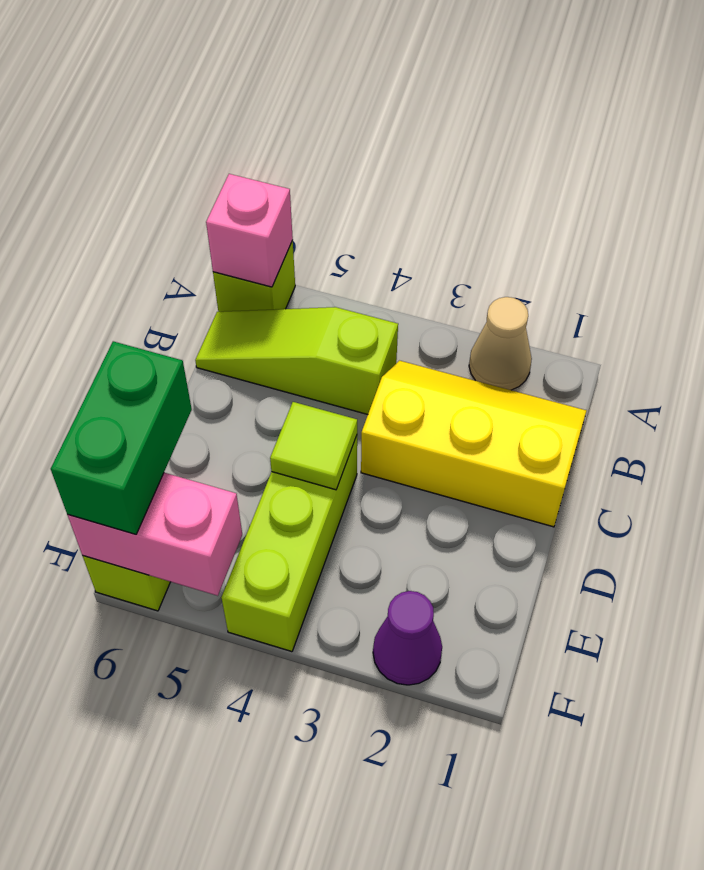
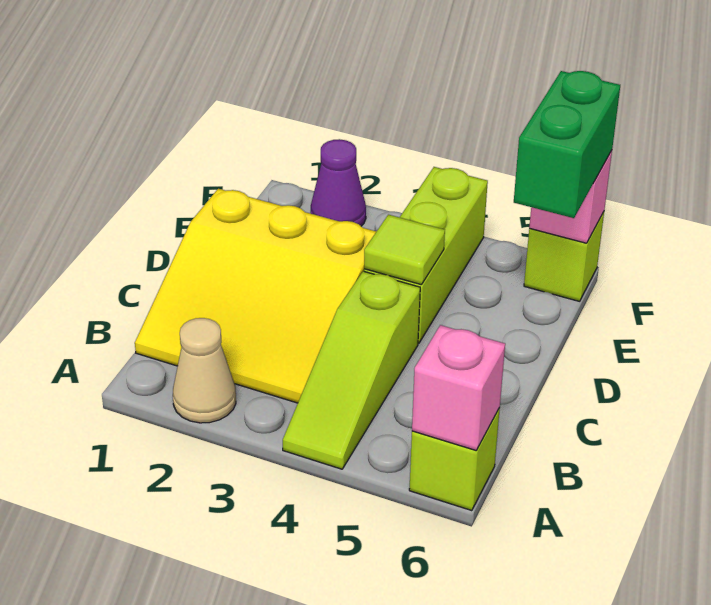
yellow 2x3 slope [361,361,586,527] -> yellow 3x3 slope [135,189,376,403]
lime 1x3 slope [195,307,398,414] -> lime 1x3 slope turned to [283,271,420,469]
pink 1x2 brick [68,473,242,596] -> pink 1x1 brick [529,151,612,243]

